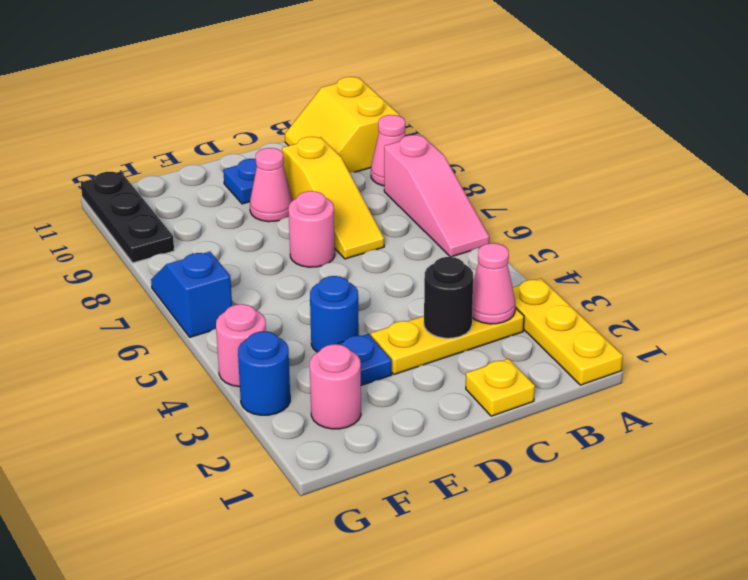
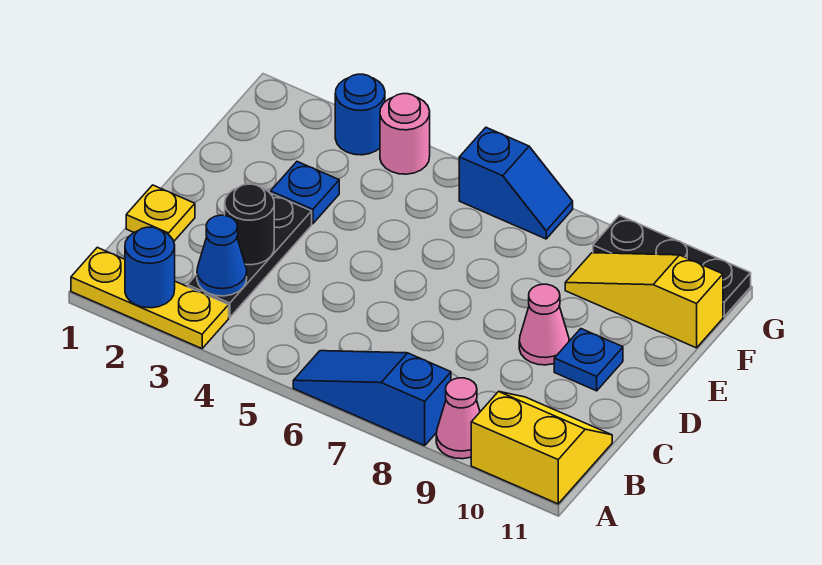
pink 1x3 slope [384,135,489,257] -> blue 1x3 slope [293,351,451,446]
yellow 1x3 plate [371,308,524,374] -> black 1x3 plate [188,193,312,317]
pink 1x1 cone [472,243,515,324] -> blue 1x1 cone [197,215,247,296]
yellow 1x3 slope [282,137,384,259] -> yellow 1x3 slope moved to [565,253,723,348]
pink 1x1 round brick [289,191,335,267] -> none
blue 1x1 round brick [310,276,359,352] -> blue 1x1 round brick moved to [125,227,175,308]
pink 1x1 round brick [310,344,361,429] -> none

